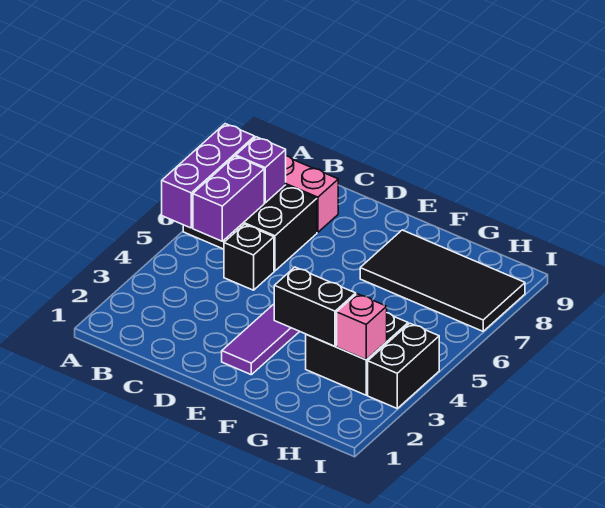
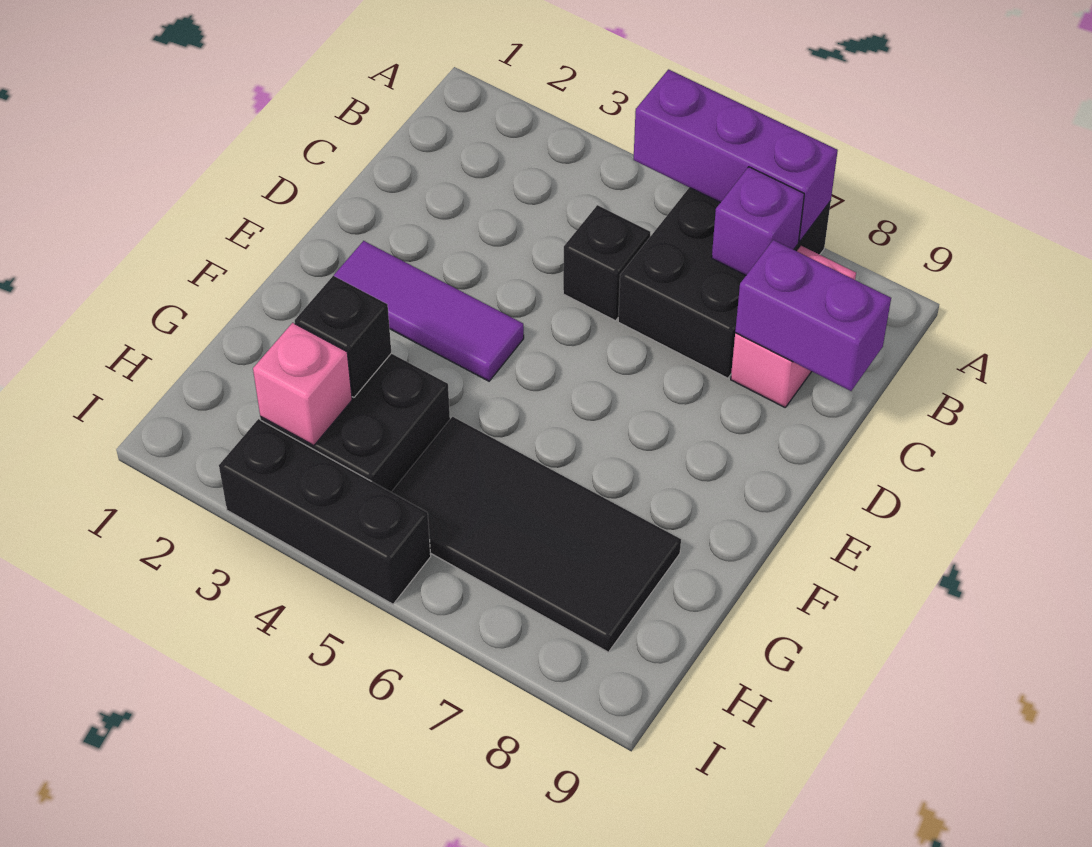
purple 1x2 brick [193,156,264,241] -> purple 1x2 brick moved to [735,240,891,391]
black 1x2 brick [274,267,356,346] -> black 1x1 brick [295,276,391,397]
black 2x4 tile [360,230,525,331] -> black 2x4 tile turned to [392,417,681,652]
black 1x2 brick [368,323,439,408] -> black 1x3 brick [219,419,431,604]

